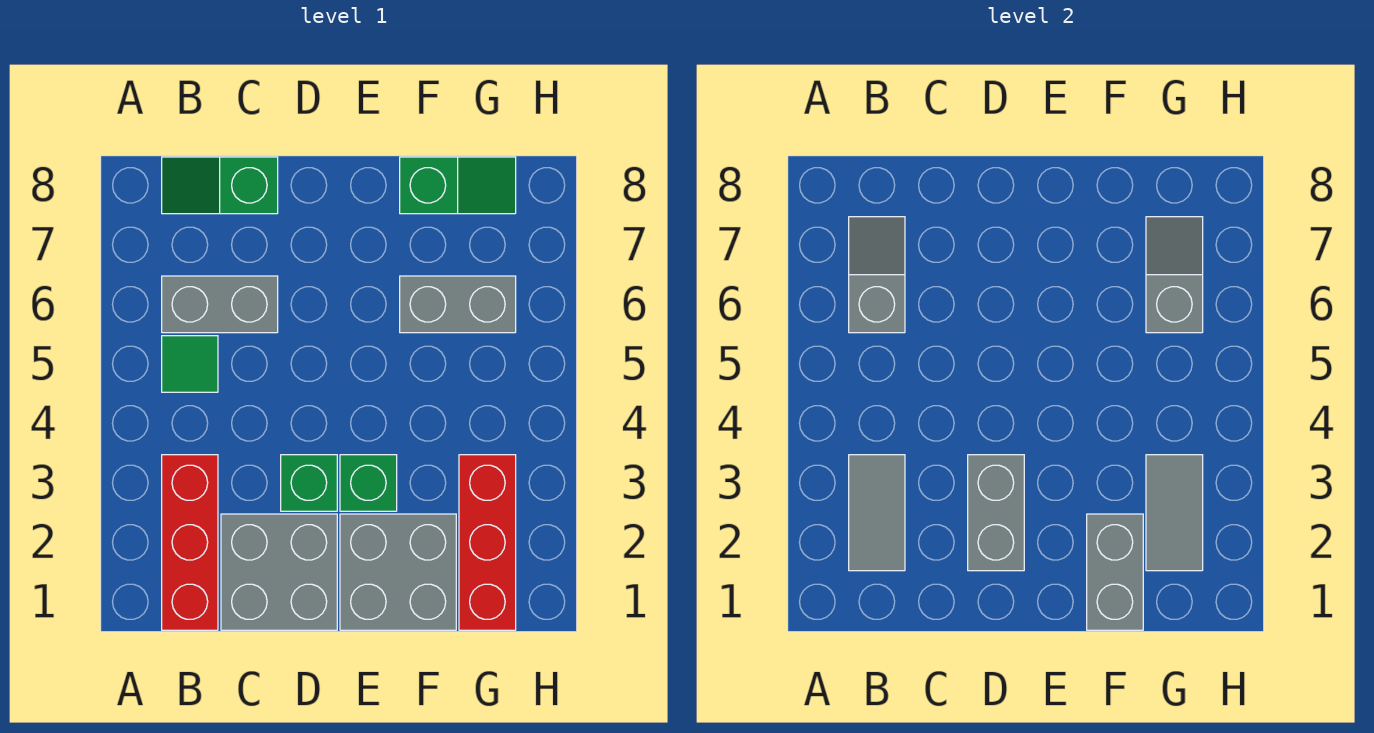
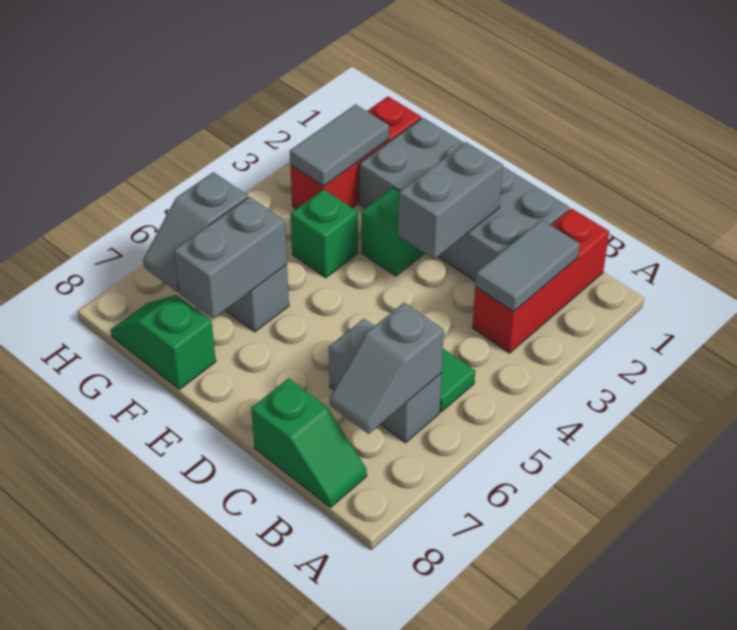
green 1x1 brick [281,455,337,511] -> green 1x1 brick moved to [290,189,358,278]
grey 1x2 brick [1087,514,1143,630] -> grey 1x2 brick moved to [174,197,287,319]

